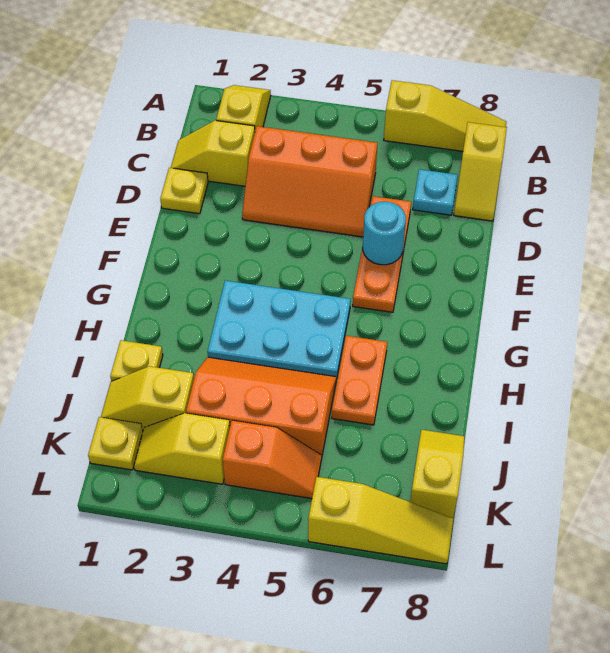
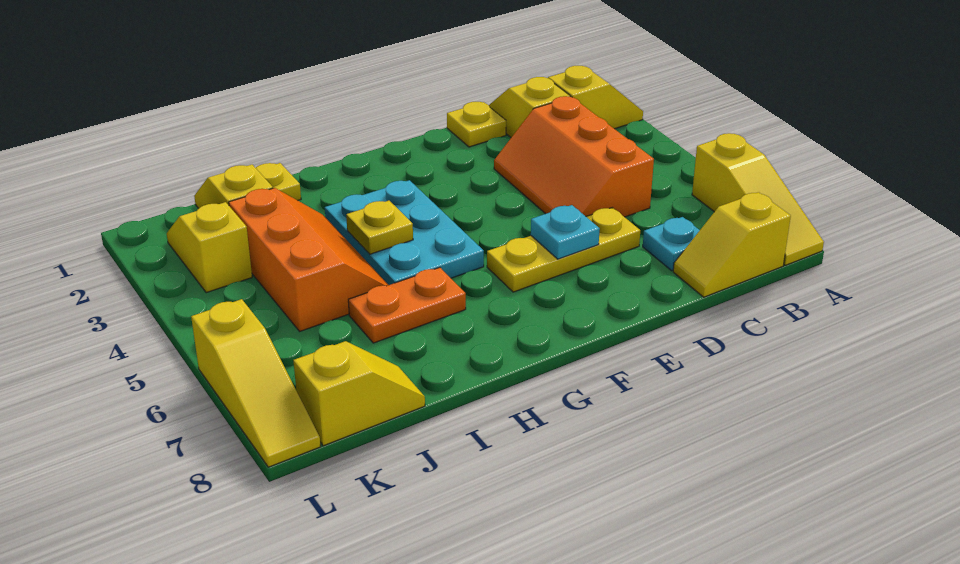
orange 1x3 plate [353,196,411,312] -> yellow 1x3 plate [487,207,640,292]
cyan 1x1 round brick [363,202,406,265] -> cyan 1x1 plate [531,205,600,259]
yellow 1x1 plate [88,417,143,470] -> yellow 1x1 plate moved to [346,201,413,254]
orange 1x2 slope [223,420,322,498] -> none

